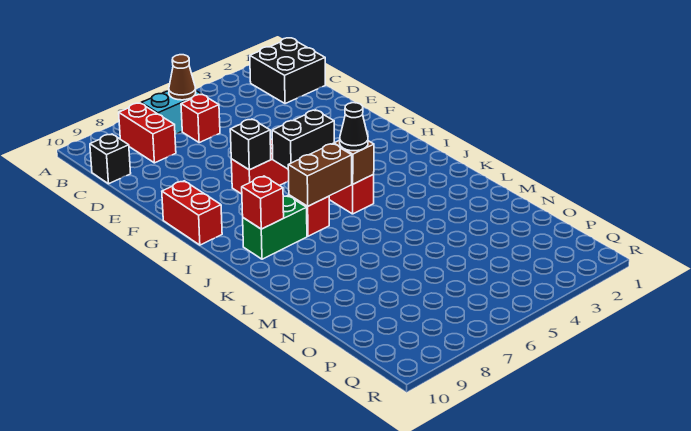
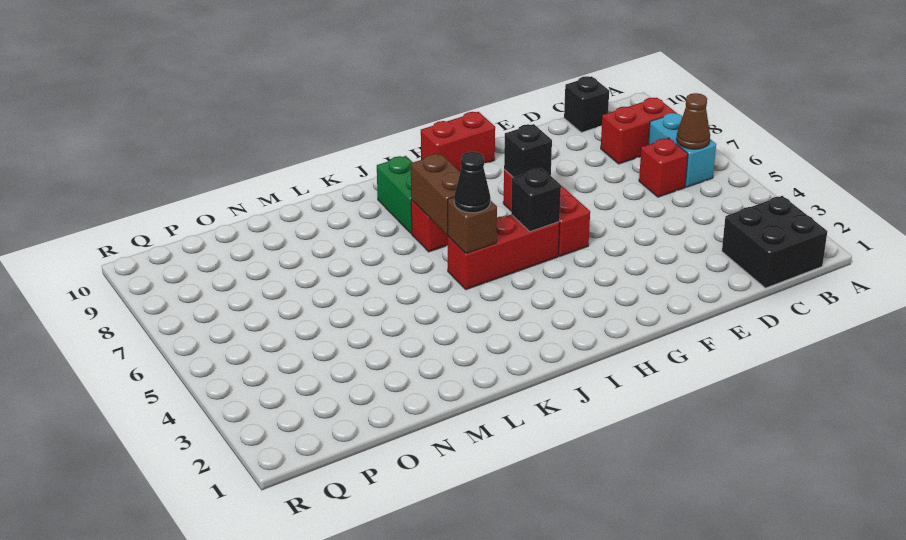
black 1x2 brick [272,110,334,169] -> black 1x1 brick [511,168,561,232]
red 1x1 brick [242,176,284,229] -> none

